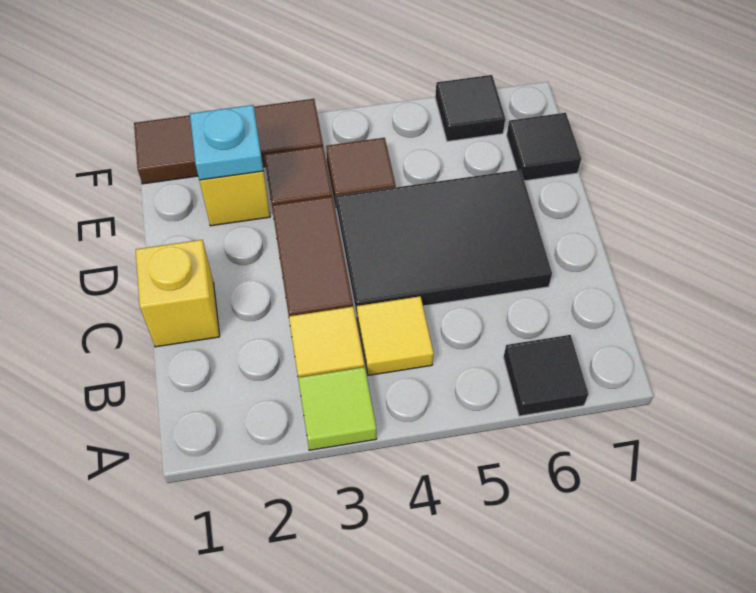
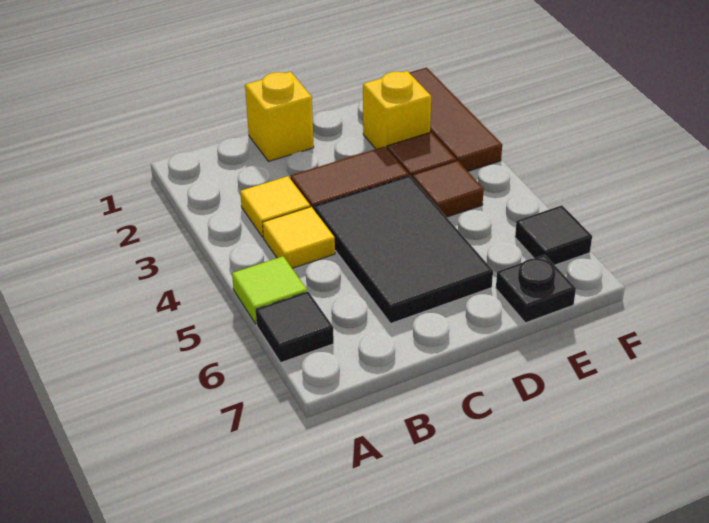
lime 1x1 tile [298,367,377,450] -> lime 1x1 tile moved to [232,256,307,324]
cyan 1x1 plate [190,105,263,180] -> none
black 1x1 tile [507,113,581,181] -> black 1x1 plate [496,255,576,323]

